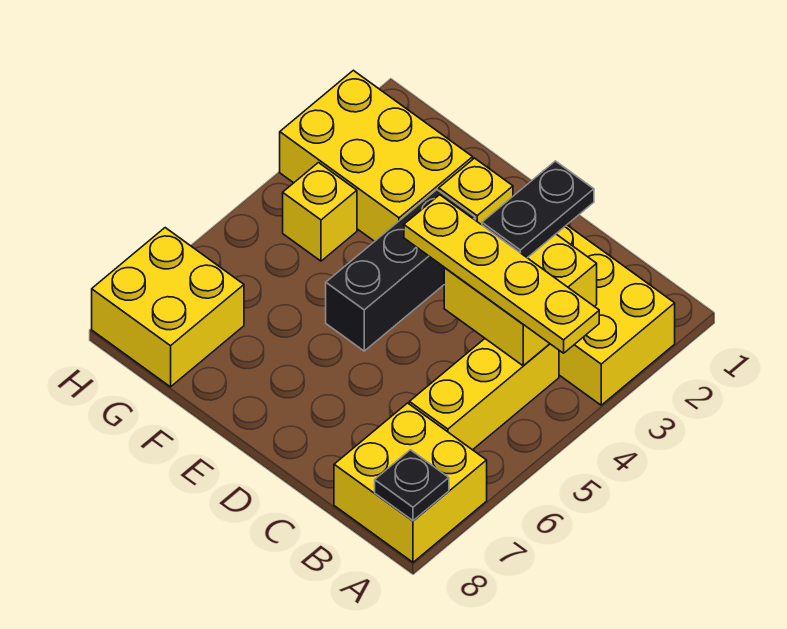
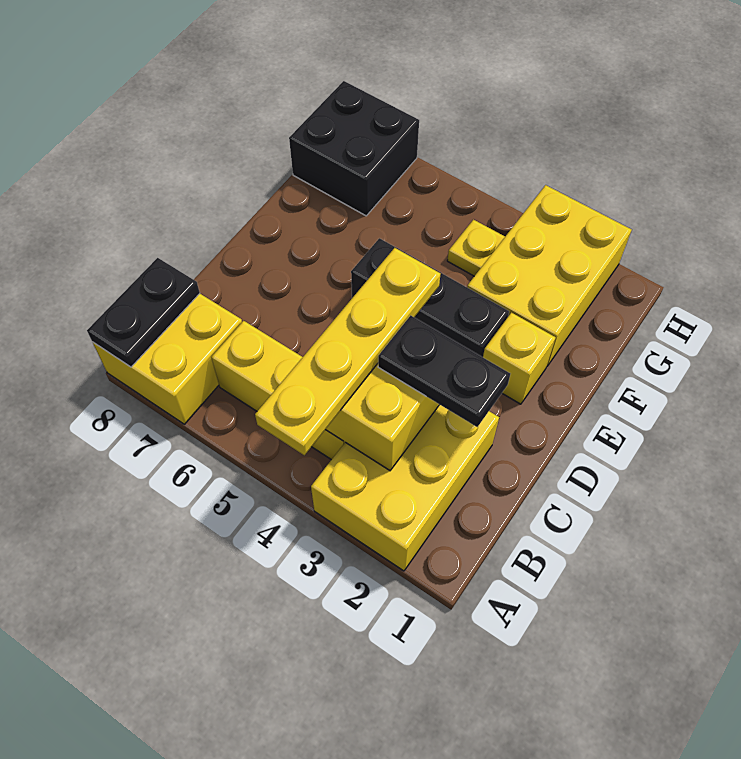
black 1x1 plate [375,450,449,521] -> black 1x2 plate [87,258,200,367]
yellow 1x1 brick [283,163,357,261] -> yellow 1x1 plate [447,220,505,276]
yellow 2x2 brick [92,228,244,387] -> black 2x2 brick [289,81,419,216]

